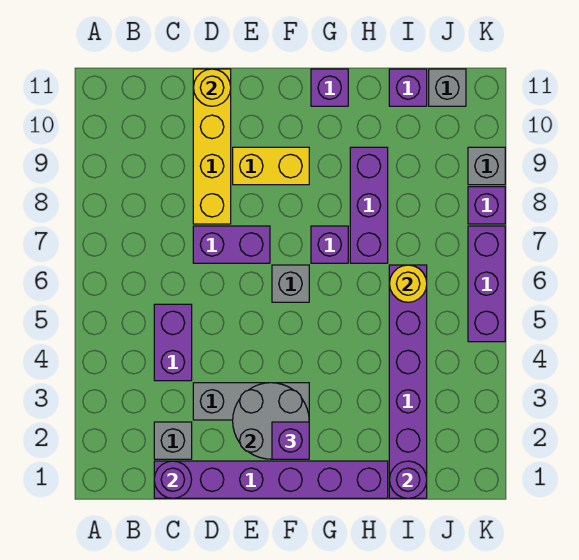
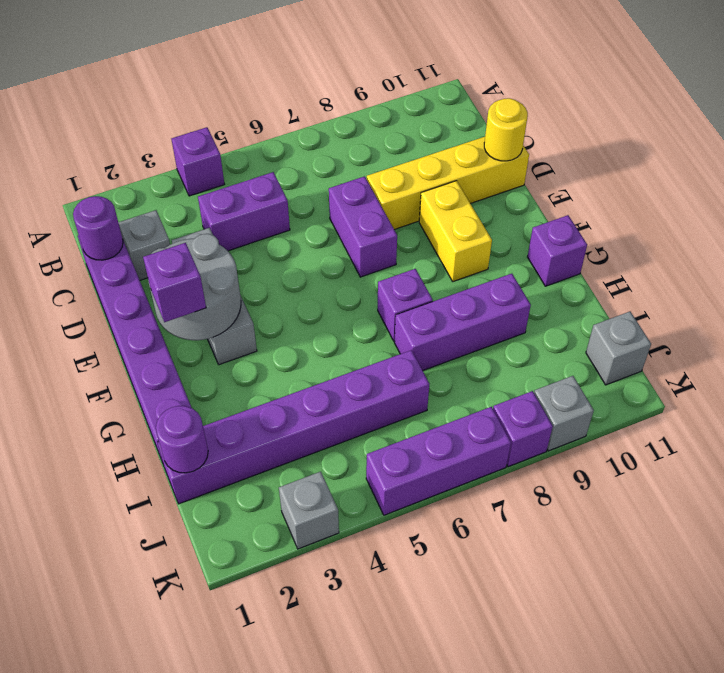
grey 1x1 brick [272,265,309,302] -> grey 1x1 brick moved to [279,472,339,549]
yellow 1x1 round brick [389,265,427,302] -> none
purple 1x1 brick [389,69,427,106] -> purple 1x1 brick moved to [172,127,224,196]

